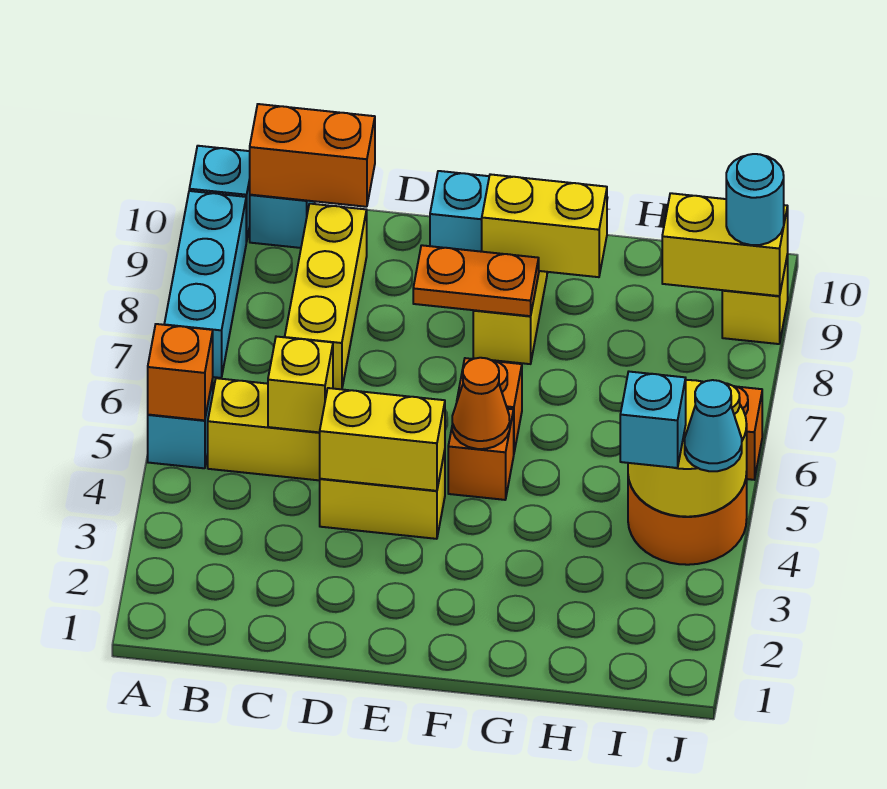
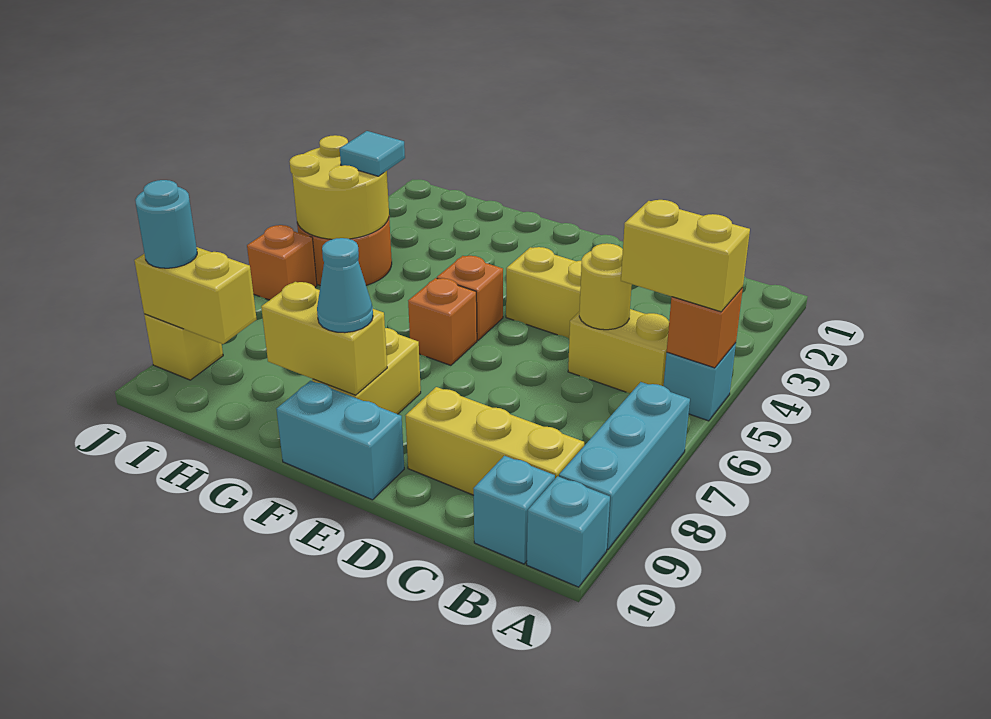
orange 1x2 brick [250,104,375,207] -> none
yellow 1x1 brick [268,337,333,432] -> yellow 1x1 round brick [579,243,632,330]
yellow 1x3 brick [285,204,367,389] -> yellow 1x3 brick turned to [405,387,584,495]
yellow 1x2 brick [320,388,445,491] -> yellow 1x2 brick moved to [621,200,750,312]
orange 1x2 plate [413,245,539,316] -> none
orange 1x1 cone [452,358,510,449] -> none
cyan 1x1 brick [620,372,686,468] -> cyan 1x1 tile [340,131,405,176]
cyan 1x1 cone [685,380,742,471] -> cyan 1x1 cone moved to [317,238,373,333]

